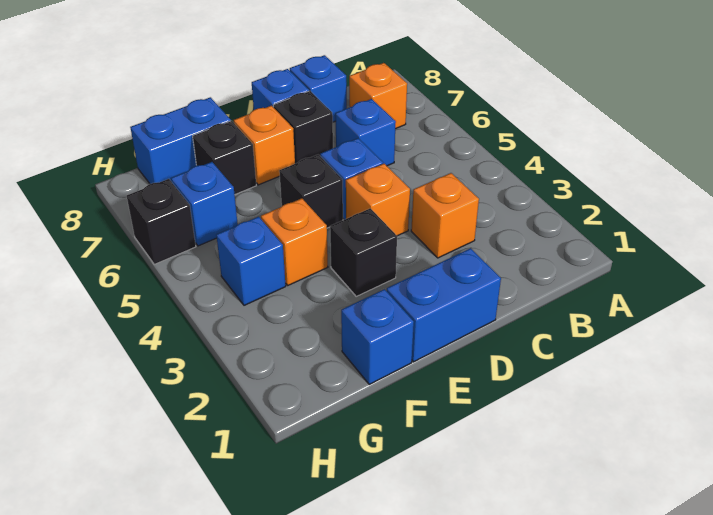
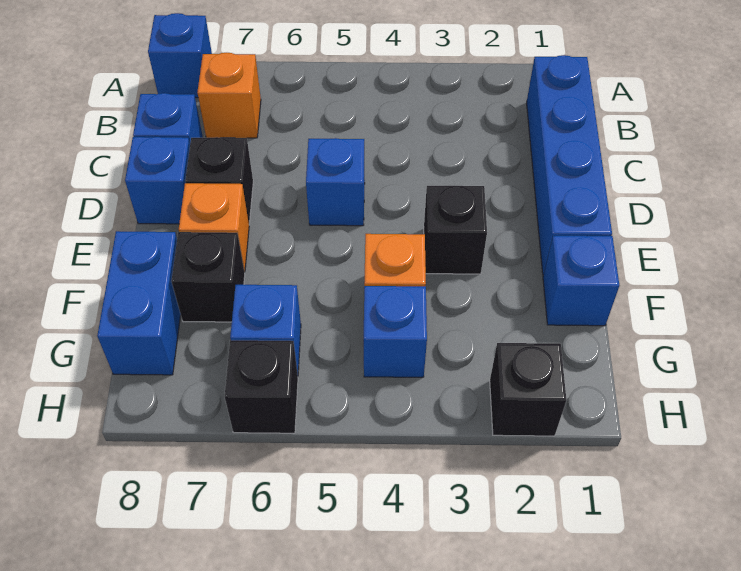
orange 1x1 brick [411,173,479,258] -> none
blue 1x1 brick [335,99,396,166] -> blue 1x1 brick moved to [148,13,212,98]
blue 1x2 brick [387,248,501,362] -> blue 1x4 brick [527,55,612,275]
orange 1x1 brick [346,164,410,236] -> none
black 1x1 brick [279,154,343,228] -> black 1x1 brick moved to [490,343,566,436]

